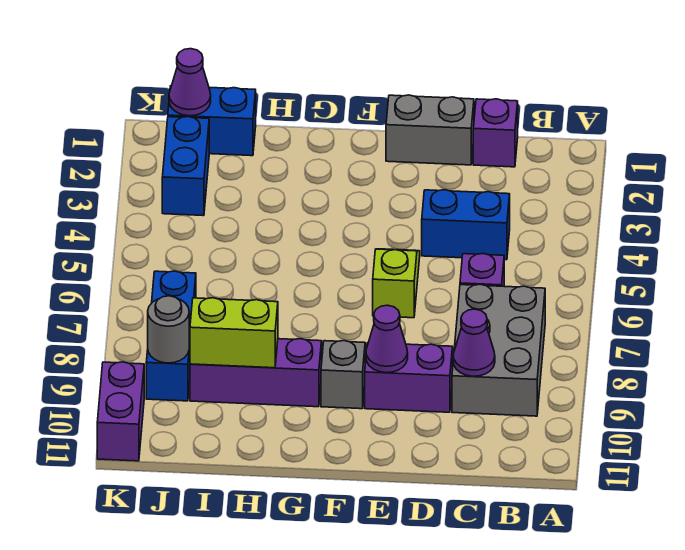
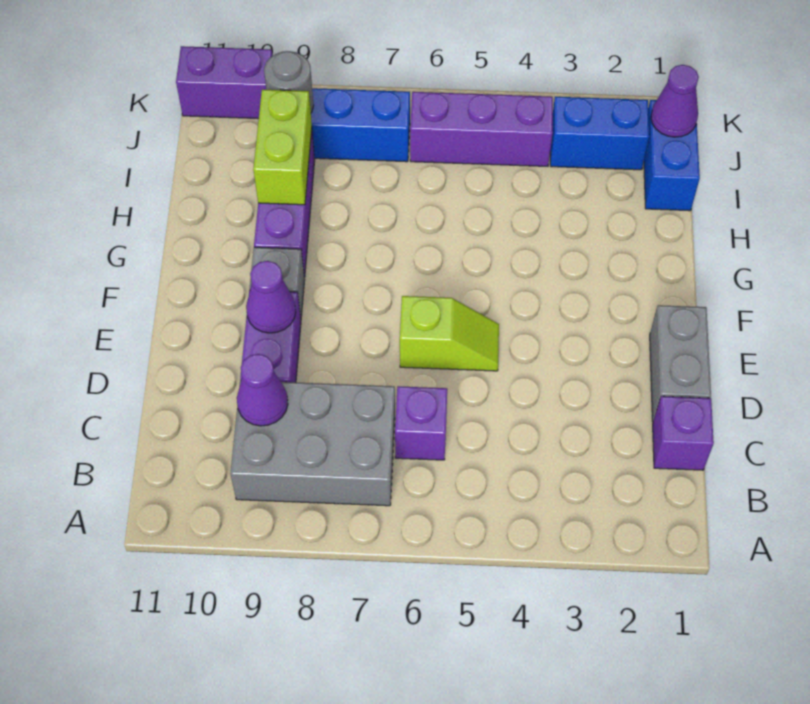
blue 1x2 brick [422,190,510,260] -> none
none -> purple 1x3 brick [410,92,553,166]

